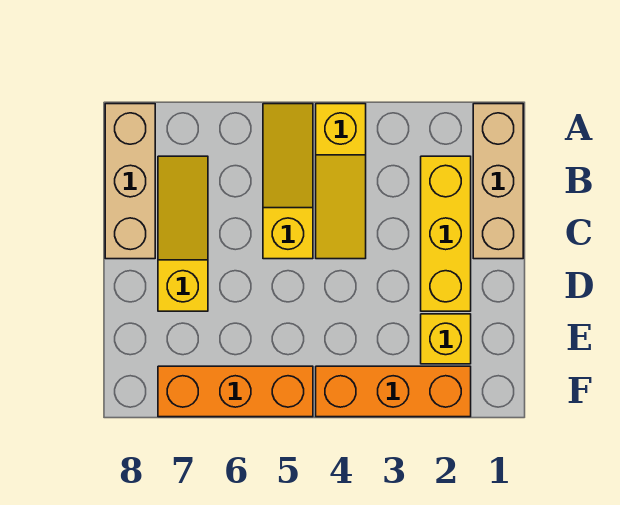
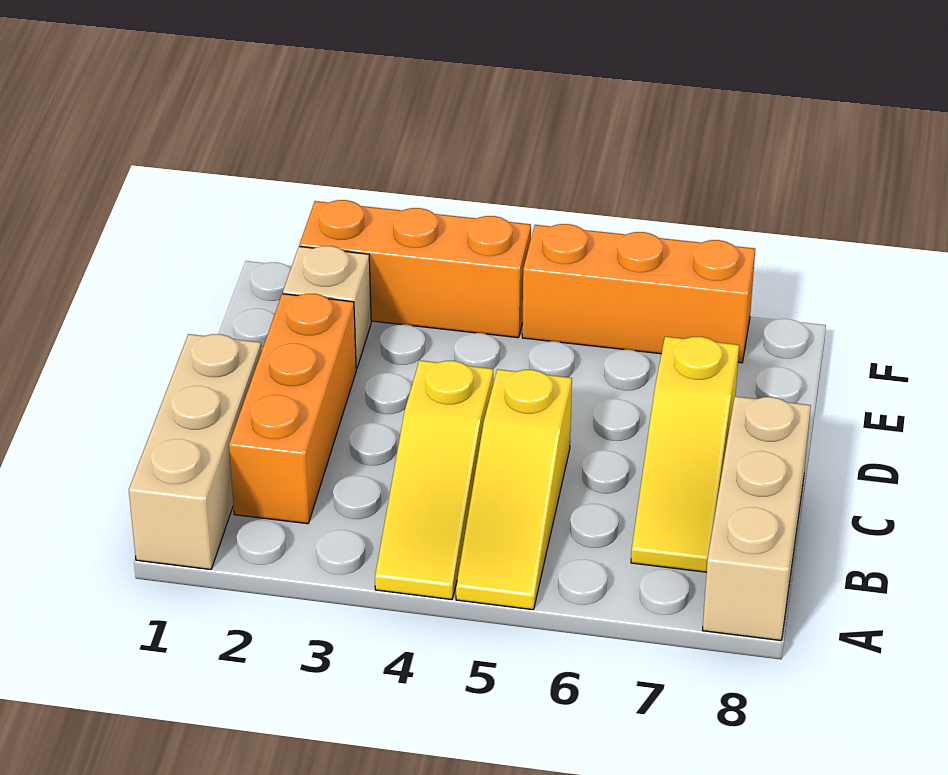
yellow 1x3 slope [316,104,366,259] -> yellow 1x3 slope turned to [375,360,493,600]
yellow 1x3 brick [421,156,471,311] -> orange 1x3 brick [229,294,356,524]
yellow 1x1 brick [421,314,471,364] -> tan 1x1 brick [283,246,371,369]

